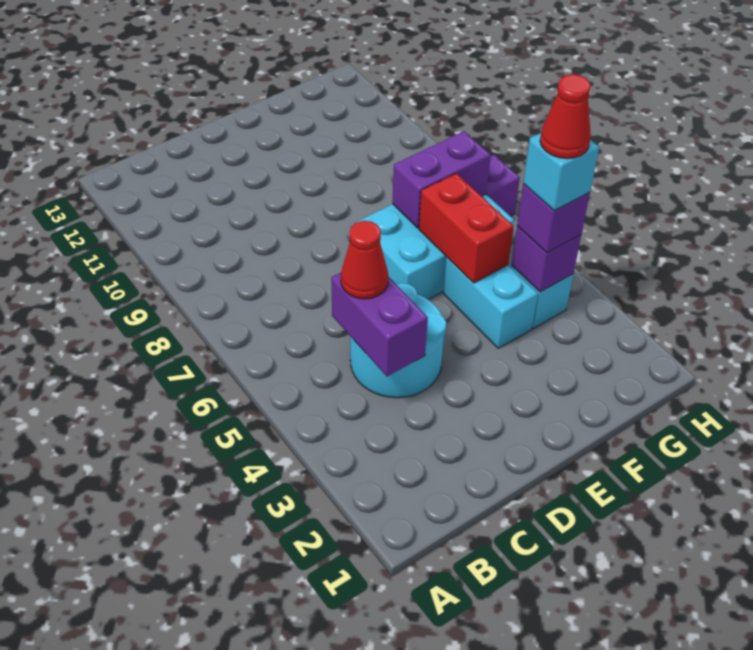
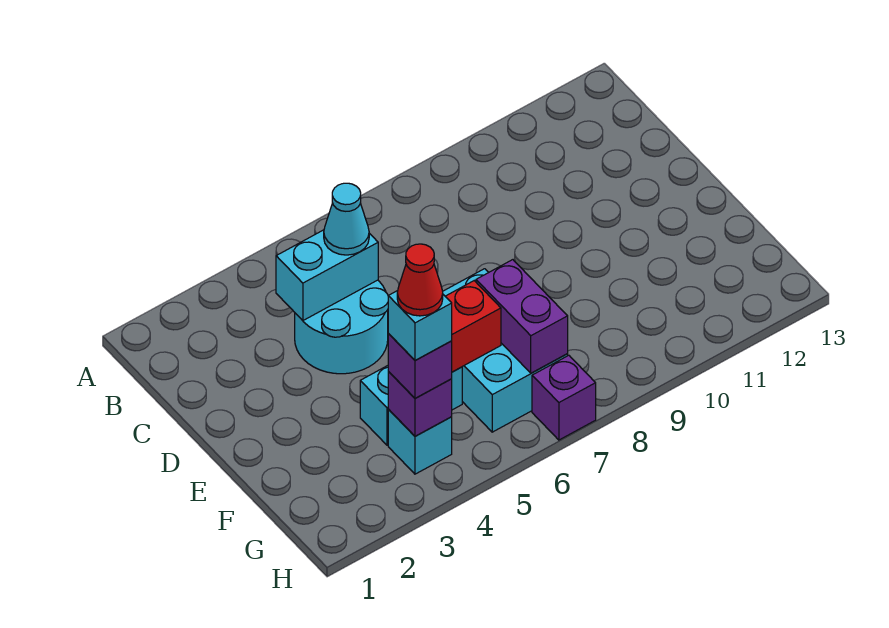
purple 1x2 brick [331,273,428,376] -> cyan 1x2 brick [276,230,378,320]
red 1x1 cone [341,221,389,299] -> cyan 1x1 cone [324,183,369,255]

